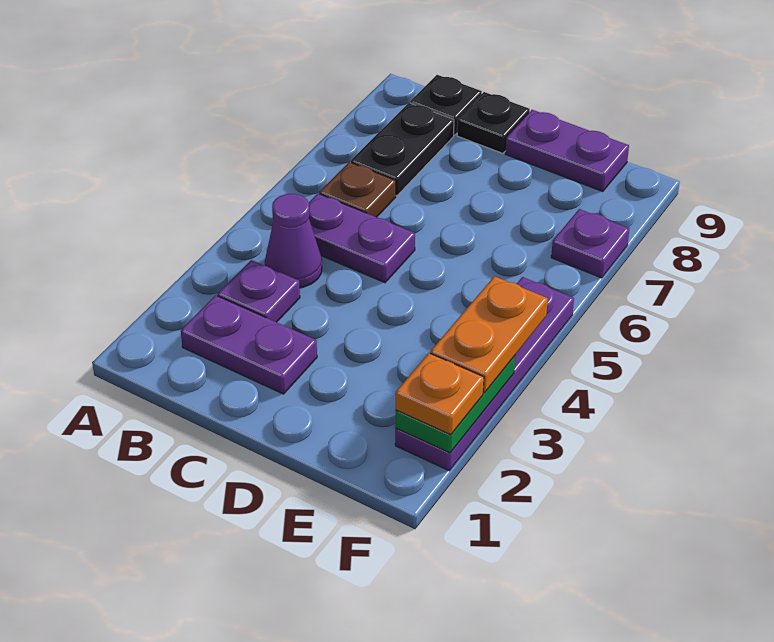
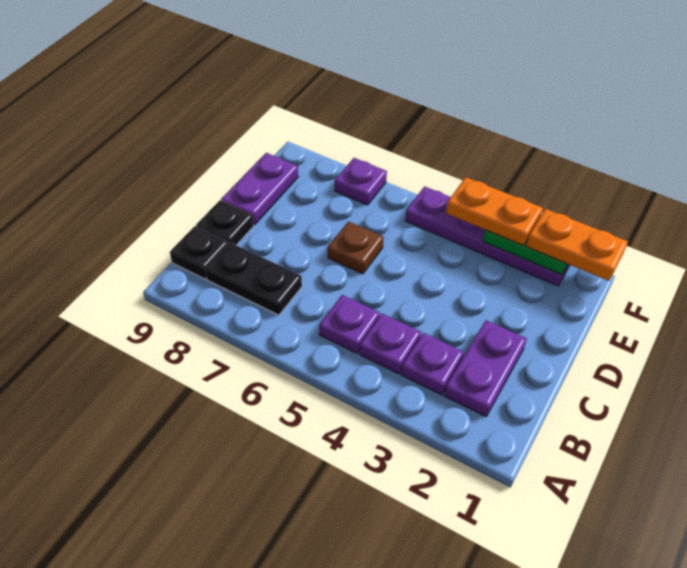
purple 1x1 cone [265,194,322,288] -> purple 1x1 plate [360,314,421,374]
purple 1x2 plate [309,194,415,283] -> purple 1x1 plate [319,295,380,354]
brown 1x1 plate [319,162,396,217] -> brown 1x1 plate moved to [328,221,384,274]
orange 1x1 plate [396,353,484,435] -> orange 1x2 plate [526,209,628,281]

